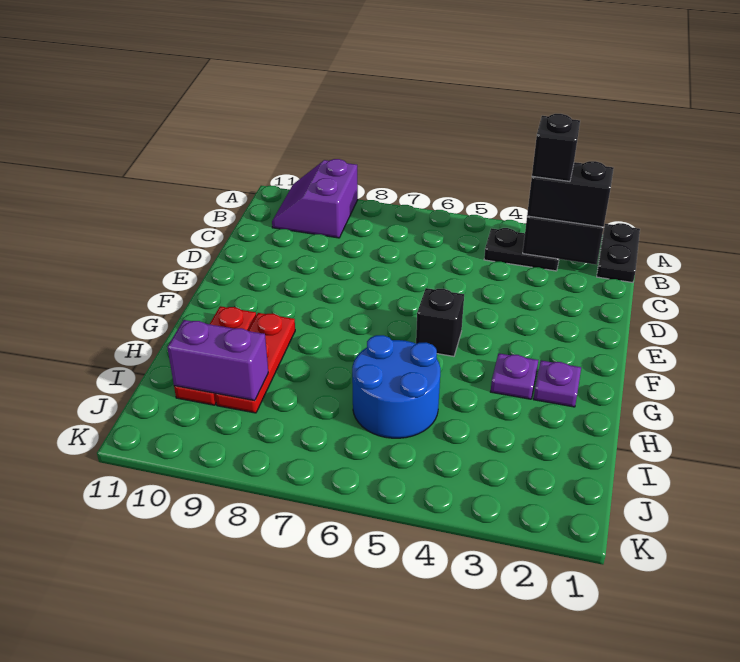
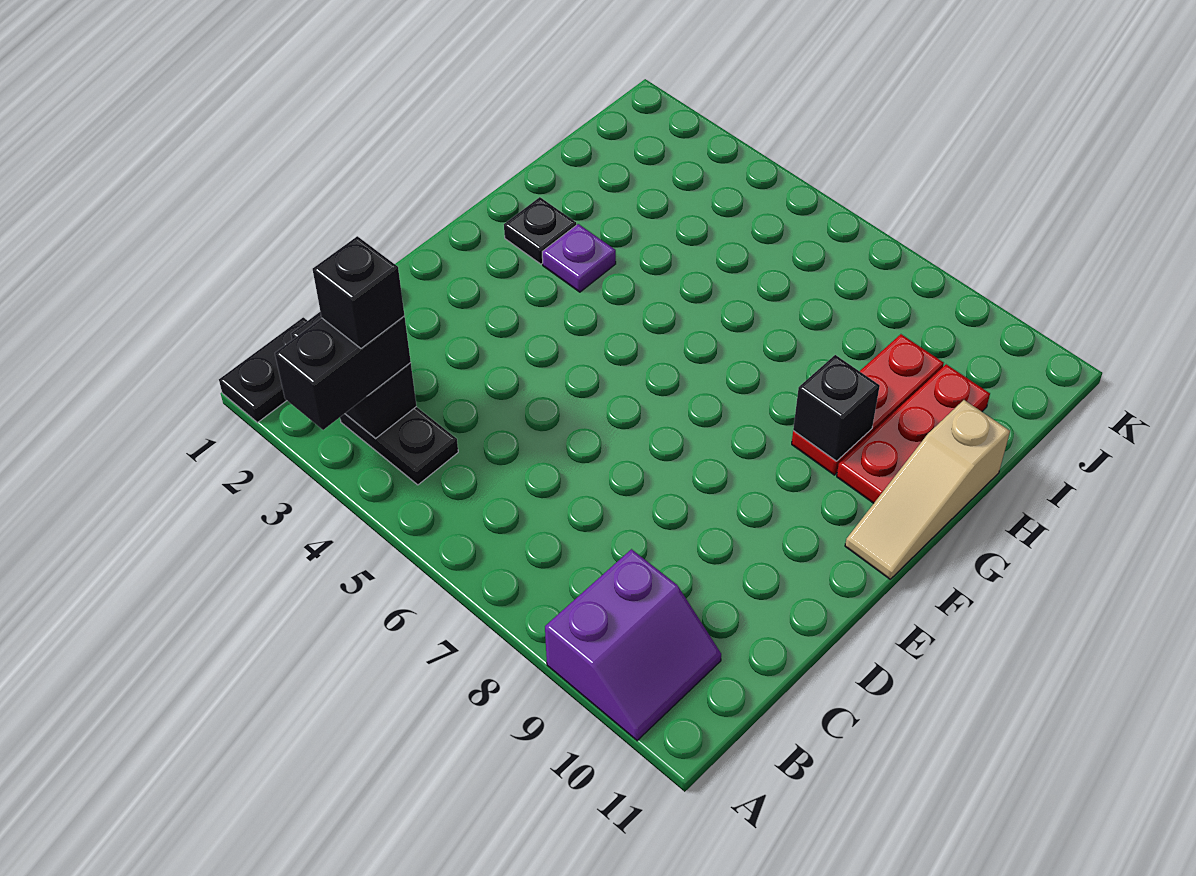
black 1x2 brick [527,161,614,227] -> black 1x2 brick turned to [275,317,411,430]
black 1x1 brick [416,288,464,356] -> black 1x1 brick moved to [793,355,880,461]
none -> tan 1x3 slope [845,400,1010,579]
purple 1x1 plate [534,360,581,407] -> black 1x1 plate [504,197,576,264]
blue 2x2 round brick [352,335,440,438] -> none
purple 1x2 brick [167,320,268,401] -> none

